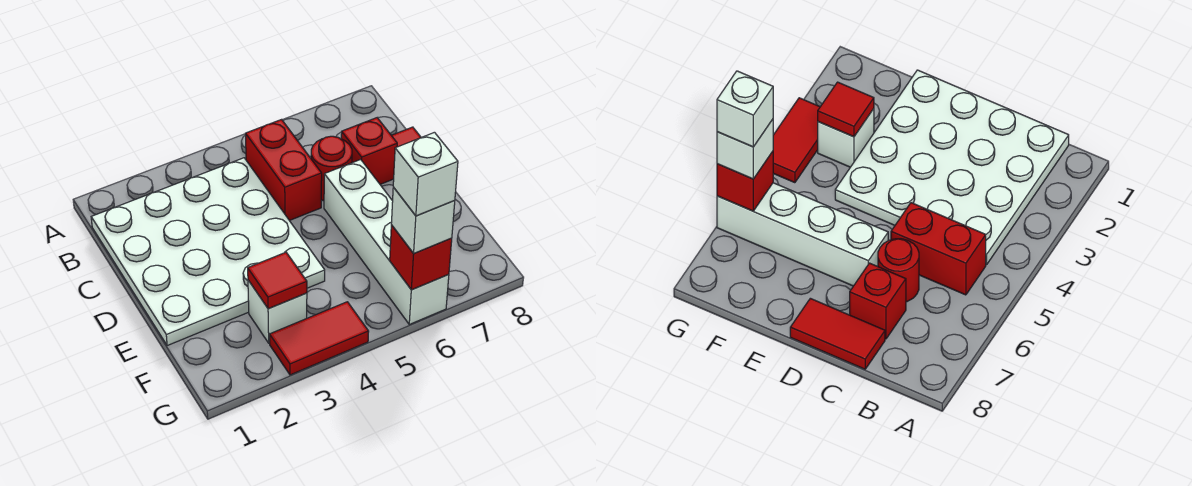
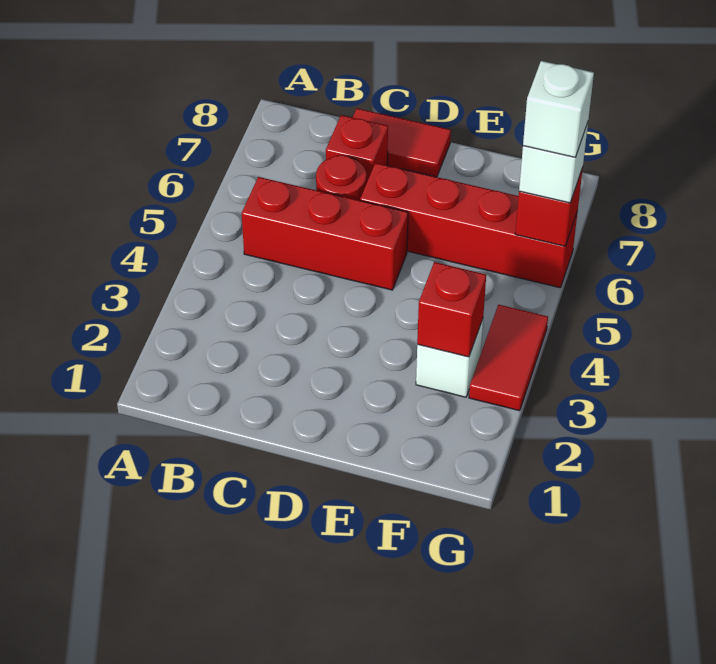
white 4x4 plate [91,158,325,346] -> none
red 1x2 brick [245,120,322,221] -> red 1x3 brick [242,177,408,290]
white 1x4 brick [324,159,449,324] -> red 1x4 brick [360,163,578,288]
red 1x1 tile [248,252,307,309] -> red 1x1 brick [417,262,486,357]

